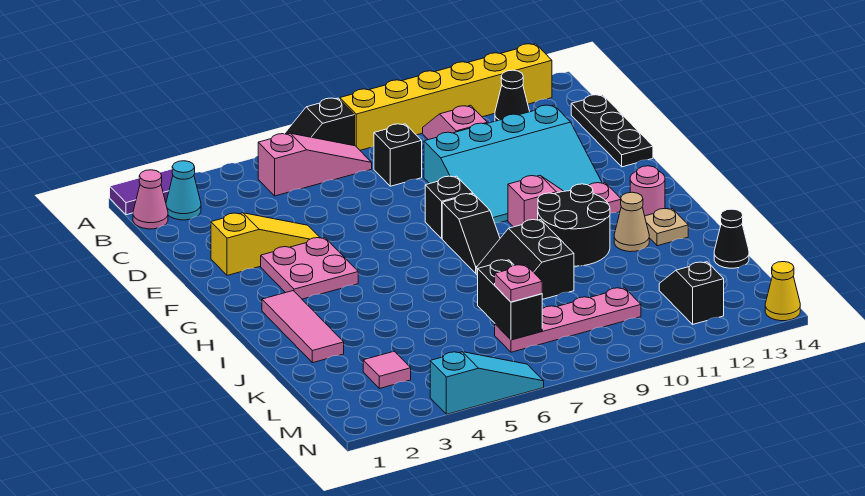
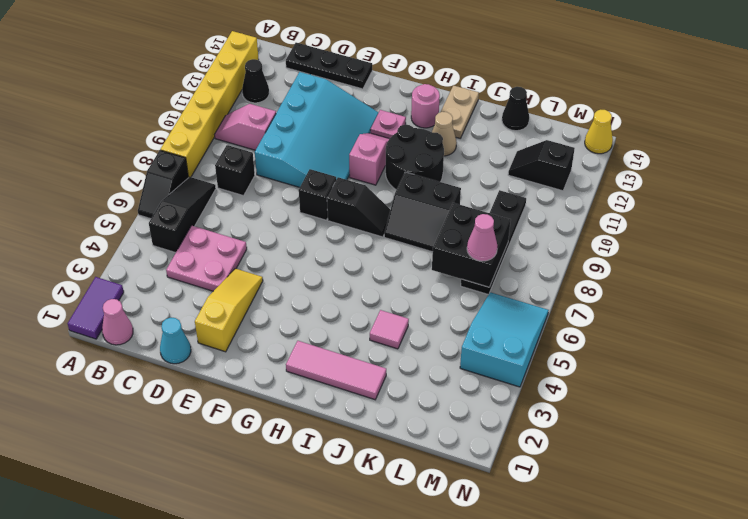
cyan 1x1 cone [166,161,201,220] -> cyan 1x1 cone moved to [160,318,191,364]
pink 1x3 slope [258,133,372,196] -> black 1x3 slope [149,177,216,253]
pink 2x2 plate [261,238,358,299] -> pink 2x2 plate moved to [166,226,247,291]
tan 1x1 plate [645,209,688,246] -> tan 1x2 plate [441,85,479,138]
black 1x2 brick [478,260,542,340] -> black 2x2 brick [432,203,511,287]
pink 1x1 tile [363,351,411,389] -> pink 1x1 tile moved to [370,310,409,349]
pink 1x4 plate [495,288,641,352] -> black 1x4 plate [461,190,526,295]
pink 1x1 plate [495,265,542,302] -> pink 1x1 cone [467,214,497,261]
cyan 1x3 slope [430,352,544,414] -> cyan 2x3 slope [460,292,549,387]

